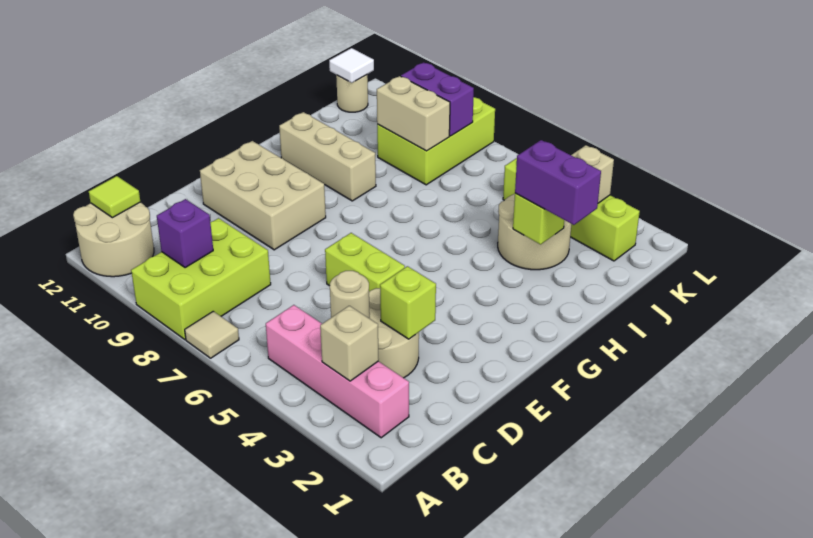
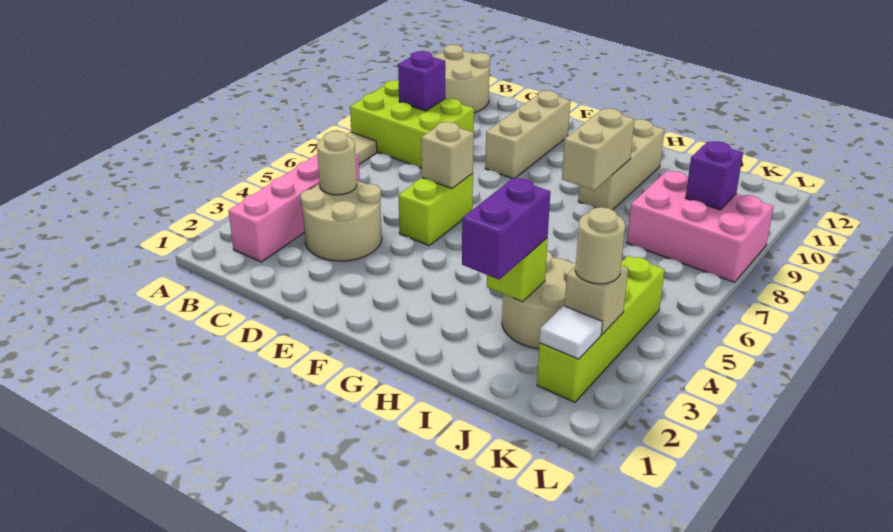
tan 1x1 brick [320,306,379,381] -> tan 1x1 brick moved to [421,122,474,189]
lime 1x1 tile [89,176,140,218] -> none
lime 1x1 brick [380,266,436,339] -> none
tan 2x3 brick [200,141,326,250] -> tan 1x3 brick [485,91,570,179]
lime 2x3 brick [377,97,495,185] -> pink 2x3 brick [627,171,774,282]
tan 1x2 brick [377,76,450,151] -> tan 1x2 brick moved to [562,108,635,190]
purple 1x2 brick [401,62,474,136] -> purple 1x1 brick [685,141,743,210]
tan 1x1 round brick [336,75,368,112] -> tan 1x1 round brick moved to [575,207,625,284]
white 1x1 tile [329,48,374,83] -> white 1x1 tile moved to [539,306,602,359]

